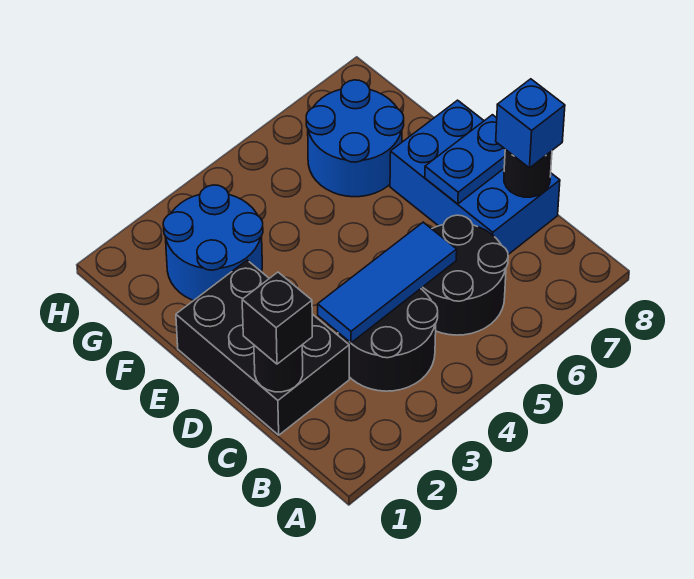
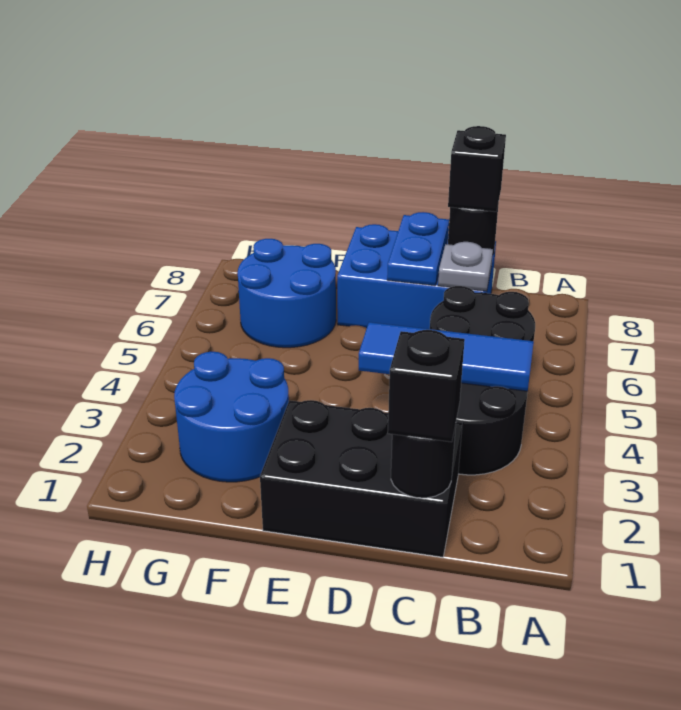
blue 1x3 tile [318,222,457,343] -> blue 1x3 tile turned to [359,322,534,391]
none -> grey 1x1 plate [438,242,493,291]
blue 1x1 brick [496,79,565,168] -> black 1x1 brick [448,126,506,212]

